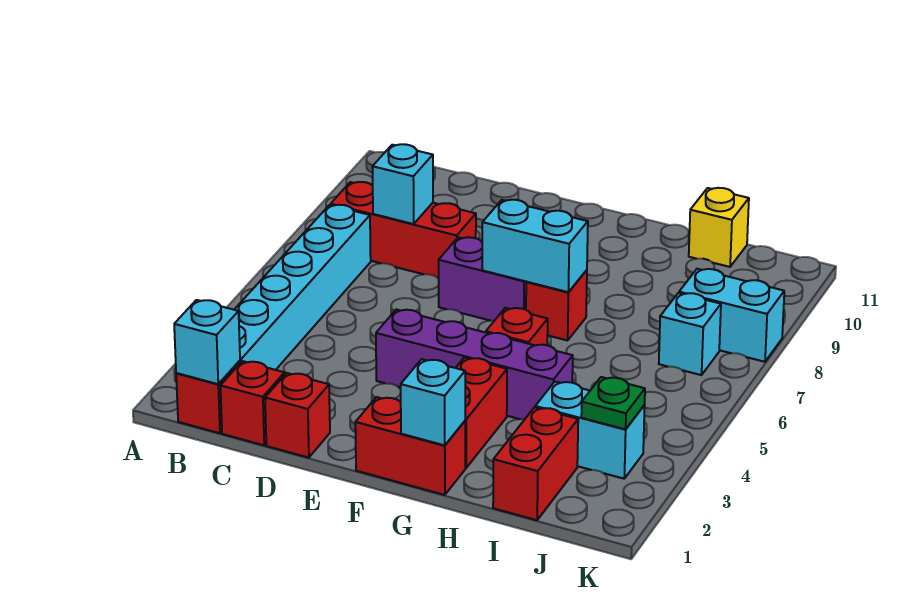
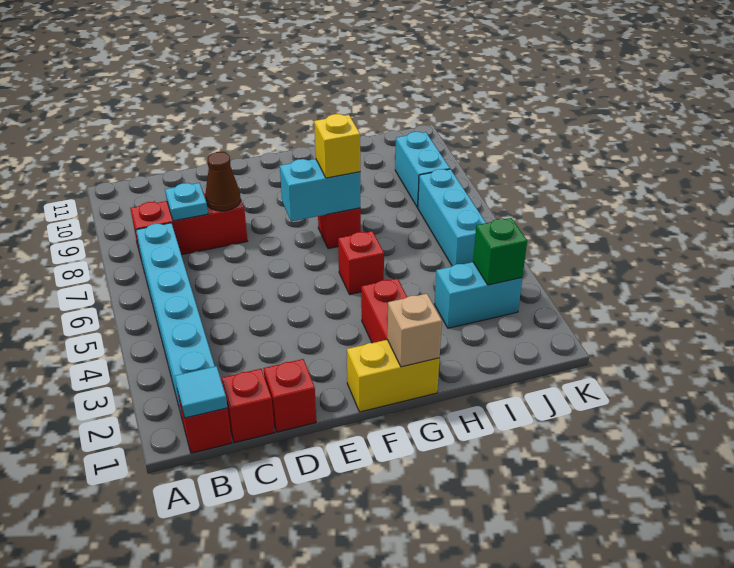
cyan 1x1 brick [174,300,240,384] -> cyan 1x1 tile [175,366,227,418]
cyan 1x1 brick [372,144,433,224] -> cyan 1x1 plate [165,183,208,221]
none -> brown 1x1 cone [205,152,241,211]
purple 1x4 brick [376,309,573,419] -> none
purple 1x2 brick [439,237,526,321] -> none
red 1x2 brick [355,397,465,495] -> yellow 1x2 brick [347,340,439,412]
cyan 1x1 brick [401,359,465,445] -> tan 1x1 brick [387,294,442,367]
red 1x2 brick [493,407,578,520] -> none
yellow 1x1 brick [689,188,749,267] -> yellow 1x1 brick moved to [314,114,360,178]
green 1x1 plate [581,377,645,429] -> green 1x1 brick [473,218,527,285]
cyan 1x1 brick [659,293,721,375] -> cyan 1x3 brick [418,169,486,266]
cyan 1x2 brick [679,269,784,362] -> cyan 1x2 brick turned to [395,132,450,207]

